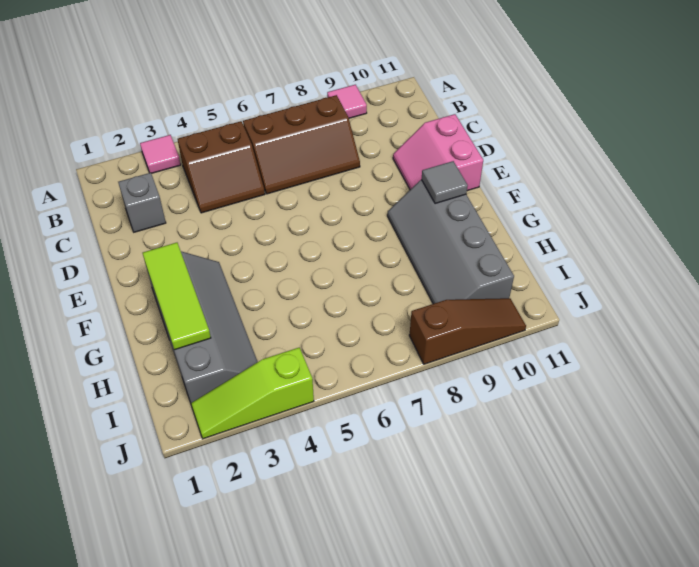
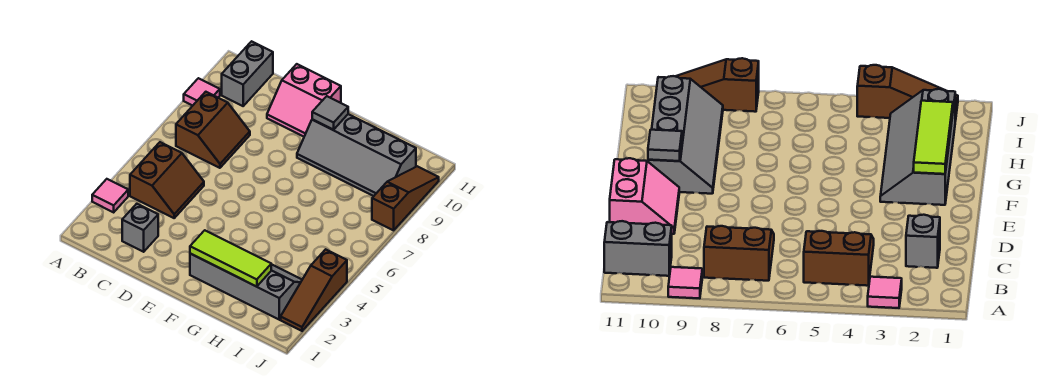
brown 2x3 slope [243,95,360,194] -> brown 2x2 slope [176,92,250,168]
none -> grey 1x2 brick [222,41,273,106]
lime 1x3 slope [191,348,314,439] -> brown 1x3 slope [281,249,347,331]

